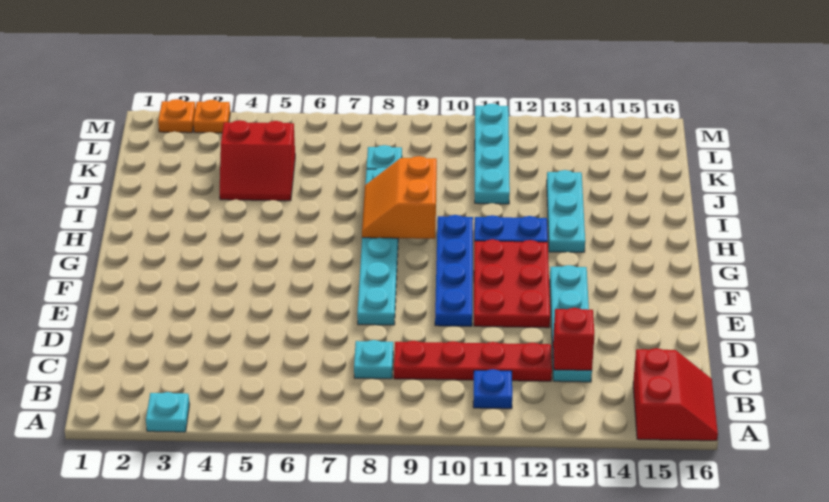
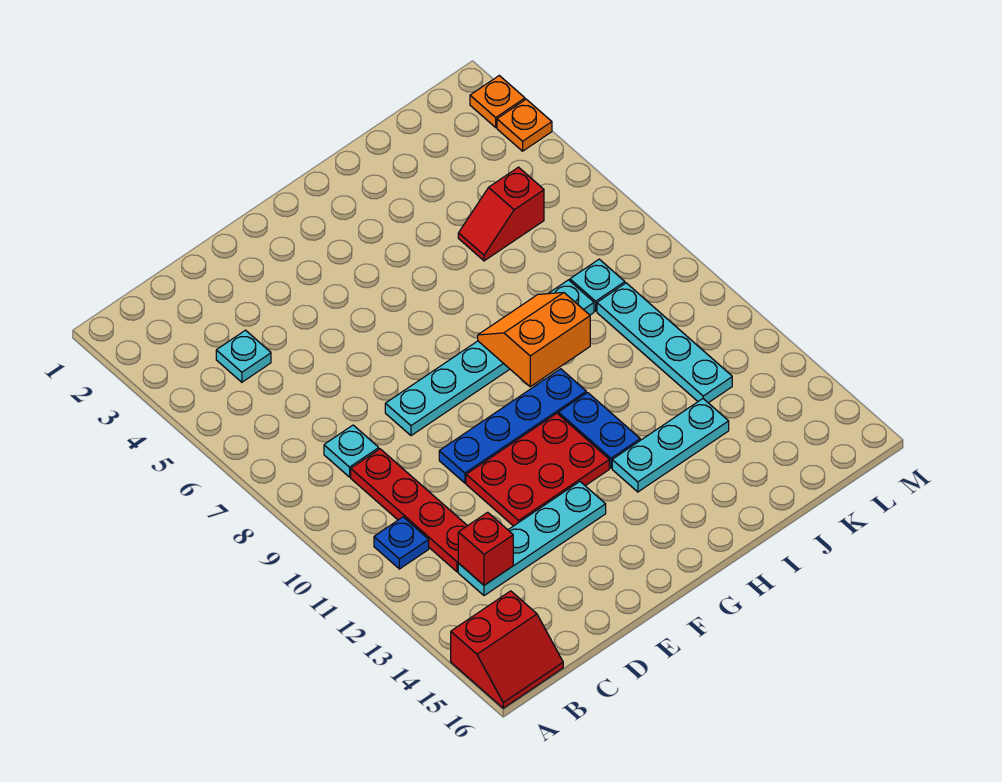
cyan 1x1 plate [146,392,190,432] -> cyan 1x1 plate moved to [216,330,271,382]
red 2x2 slope [220,120,295,201] -> red 1x2 slope [458,167,544,261]
cyan 1x4 plate [475,104,510,204] -> cyan 1x4 plate turned to [597,283,732,403]

